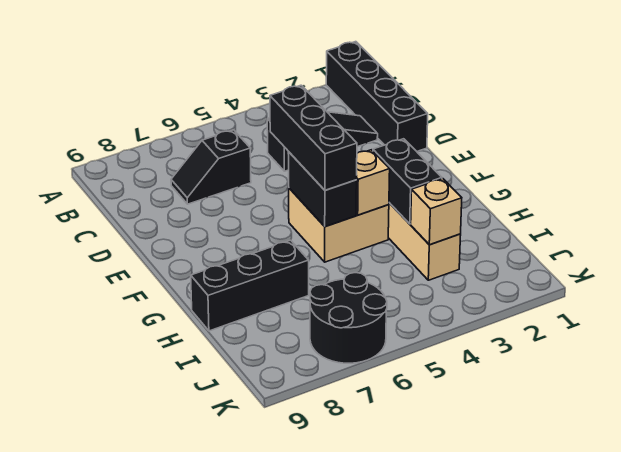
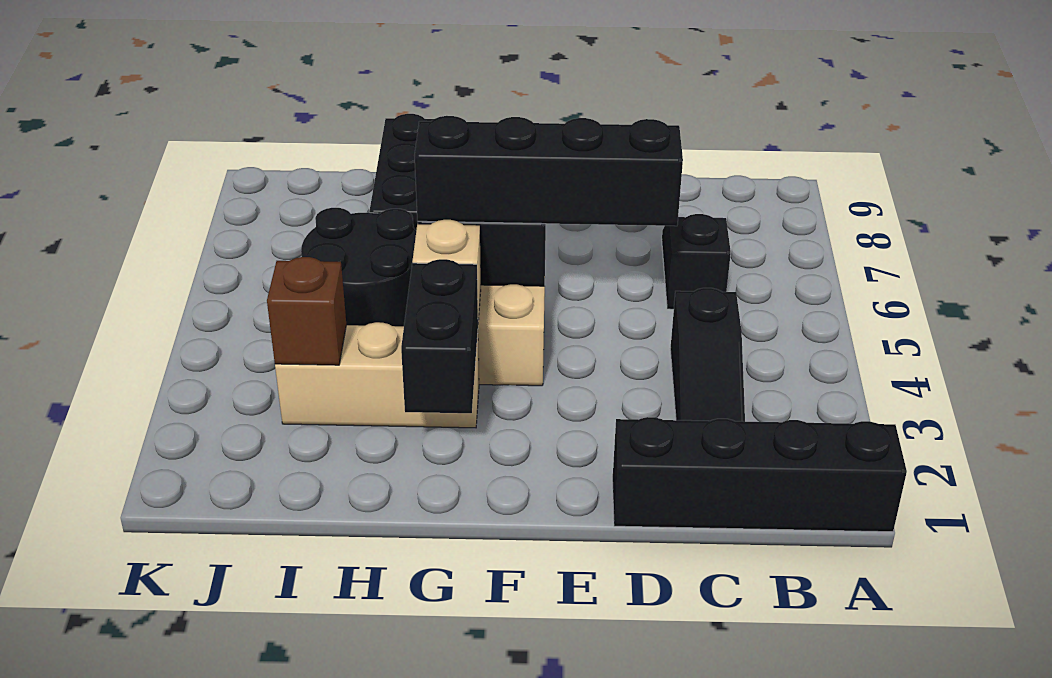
black 1x3 brick [270,85,357,190] -> black 1x4 brick [414,116,683,226]
black 1x2 brick [373,139,442,224] -> black 1x2 brick turned to [401,259,478,413]
tan 1x1 brick [411,179,462,245] -> brown 1x1 brick [267,257,346,365]
black 2x2 round brick [310,273,387,363] -> black 2x2 round brick moved to [301,208,416,326]

